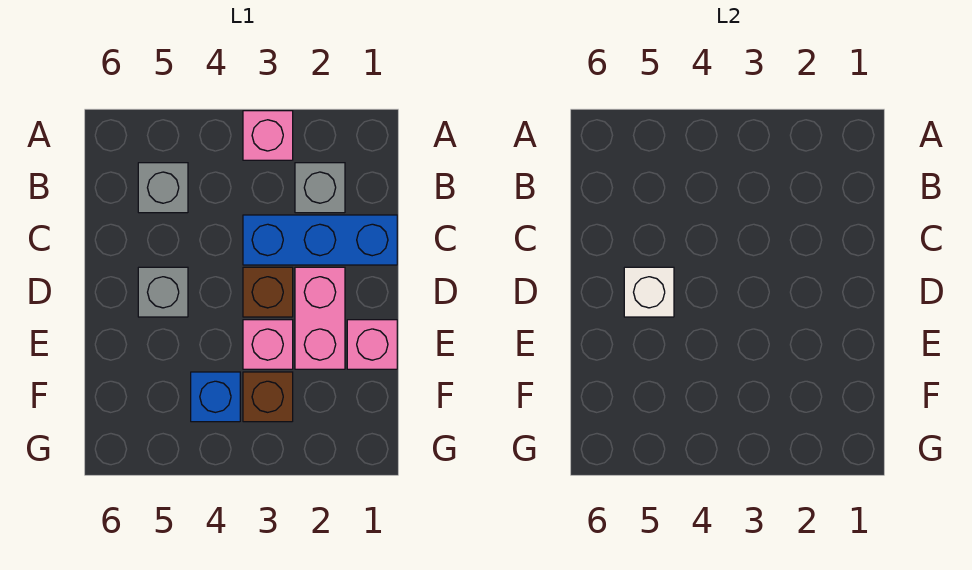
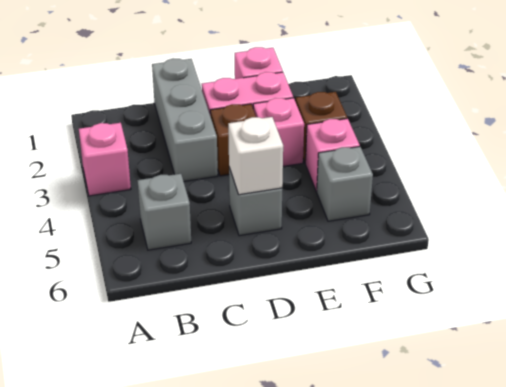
grey 1x1 brick [295,163,345,213] -> grey 1x1 brick moved to [316,147,373,221]
blue 1x3 brick [243,215,397,265] -> grey 1x3 brick [152,58,218,181]
blue 1x1 brick [191,372,240,422] -> pink 1x1 brick [305,118,360,191]

